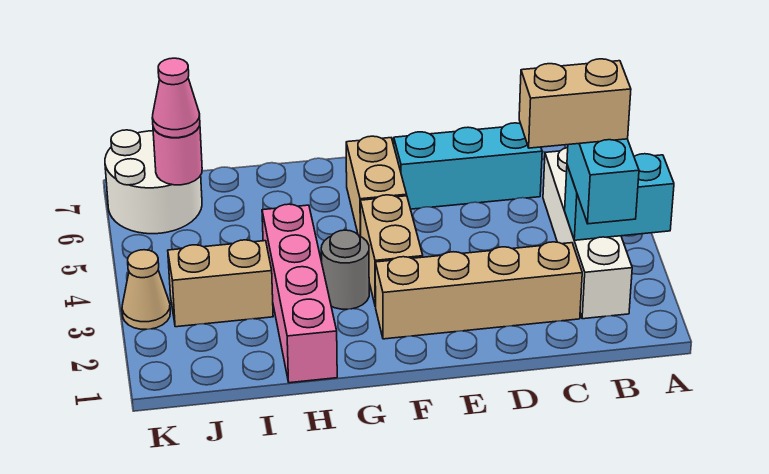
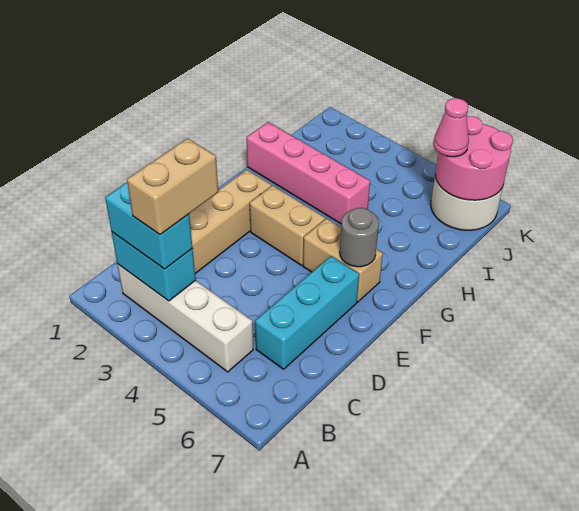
cyan 1x2 brick [565,154,674,240] -> cyan 1x2 brick turned to [112,232,196,301]
grey 1x1 round brick [321,230,369,309] -> grey 1x1 round brick moved to [340,208,379,267]
tan 1x2 brick [168,240,273,327] -> none
pink 1x1 round brick [153,126,202,185] -> pink 2x2 round brick [435,116,513,200]
tan 1x1 cone [122,250,170,329] -> none

